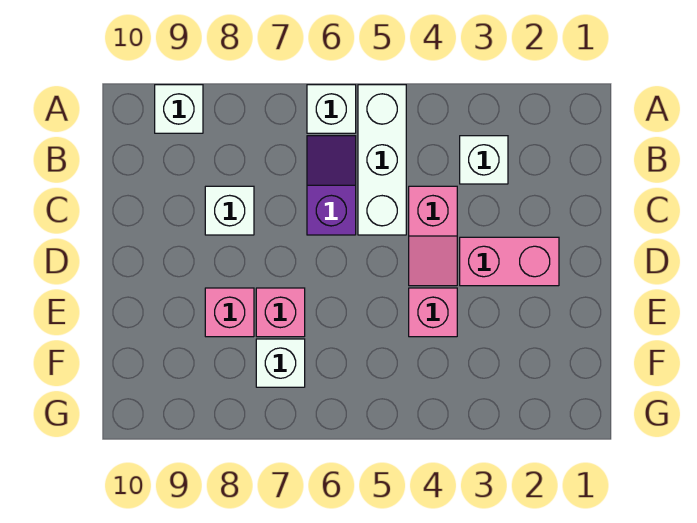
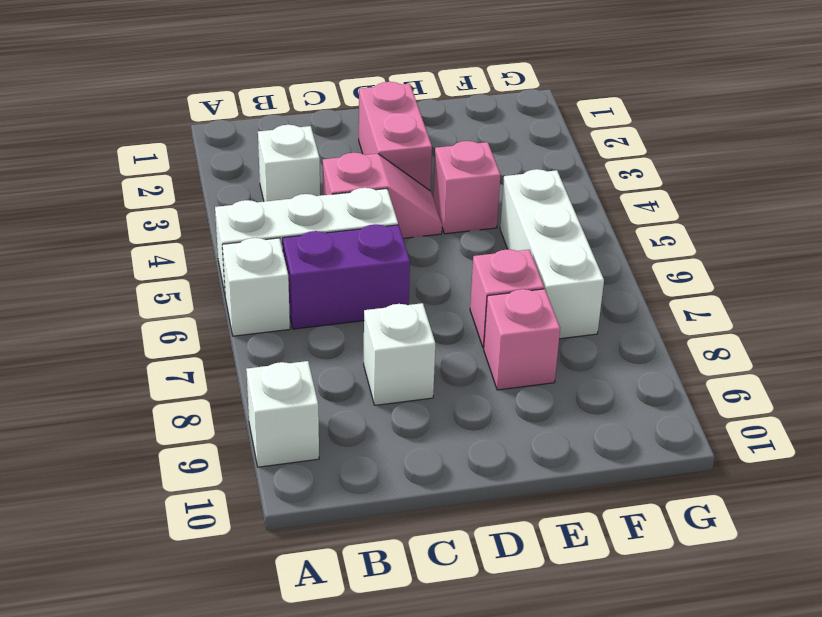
purple 1x2 slope [307,136,356,235] -> purple 1x2 brick [283,224,410,329]
white 1x1 brick [256,339,305,387] -> white 1x3 brick [500,169,604,339]

